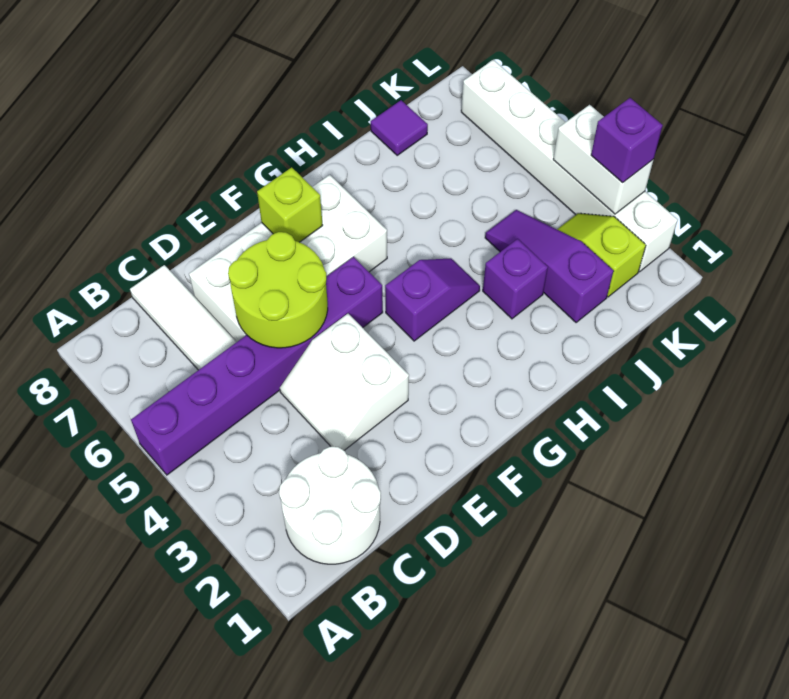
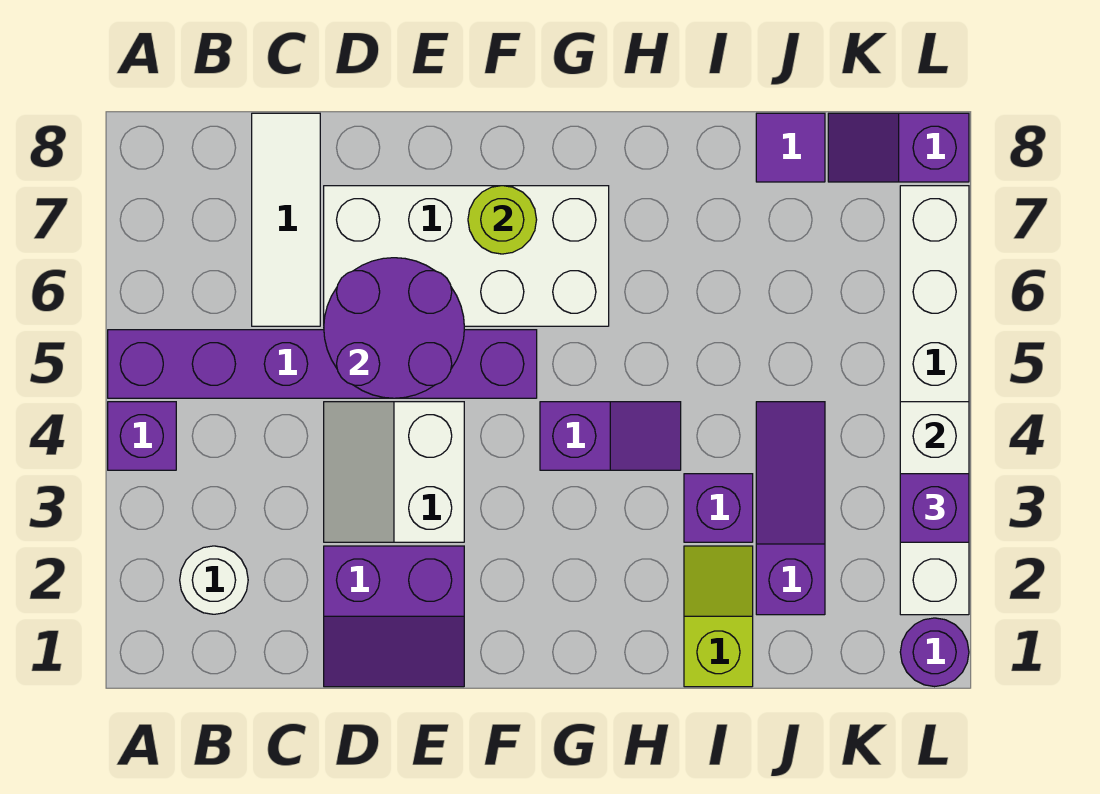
none -> purple 1x1 brick [108,402,176,470]
white 2x2 round brick [279,447,381,564] -> white 1x1 round brick [180,546,248,614]
none -> purple 2x2 slope [324,546,464,687]
lime 2x2 round brick [228,232,328,348] -> purple 2x2 round brick [324,258,464,398]
lime 1x1 brick [257,167,323,242] -> lime 1x1 round brick [468,186,537,254]
lime 1x2 slope [557,213,646,297] -> lime 1x2 slope moved to [684,546,753,687]
none -> purple 1x2 slope [828,113,969,182]
none -> purple 1x1 round brick [900,618,969,687]

